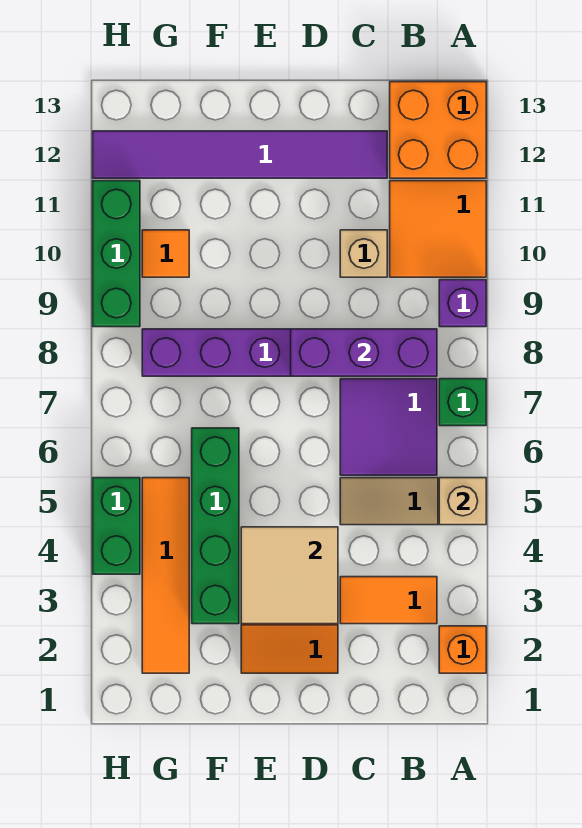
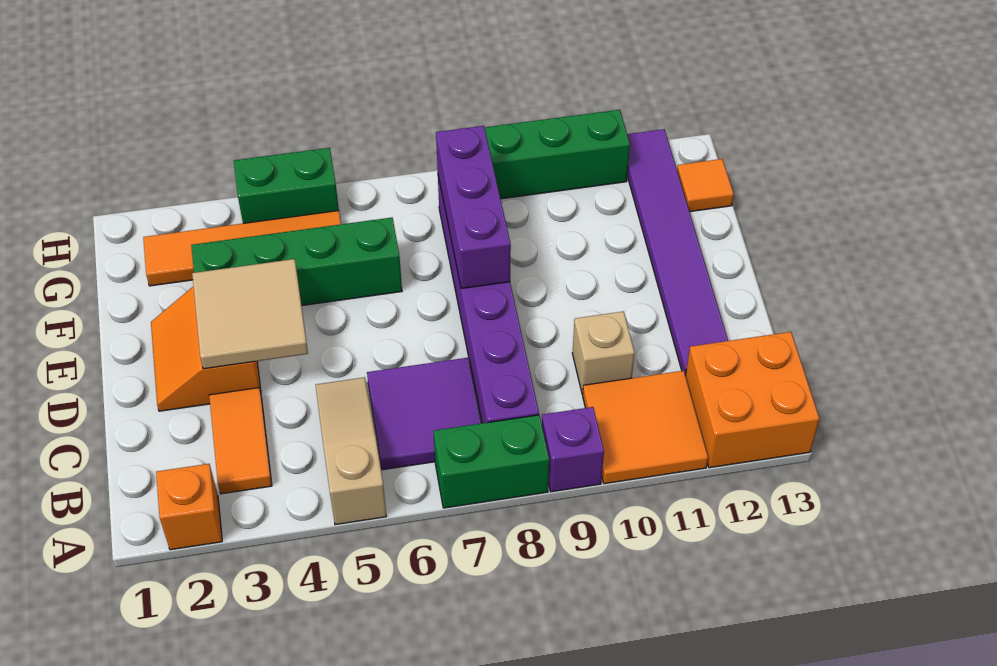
tan 1x1 brick [439,478,486,525] -> none
green 1x1 brick [439,379,486,426] -> green 1x2 brick [434,415,549,508]
purple 1x3 brick [291,329,437,376] -> purple 1x3 brick moved to [436,126,511,289]
orange 1x1 tile [142,230,189,277] -> orange 1x1 tile moved to [677,159,734,212]

